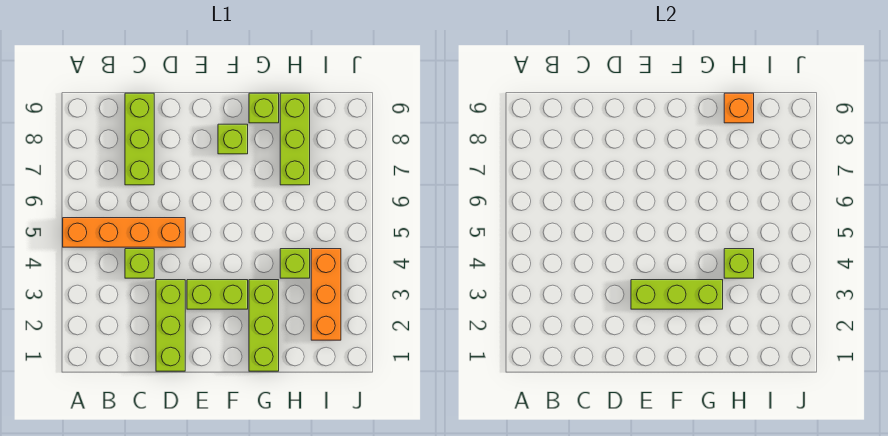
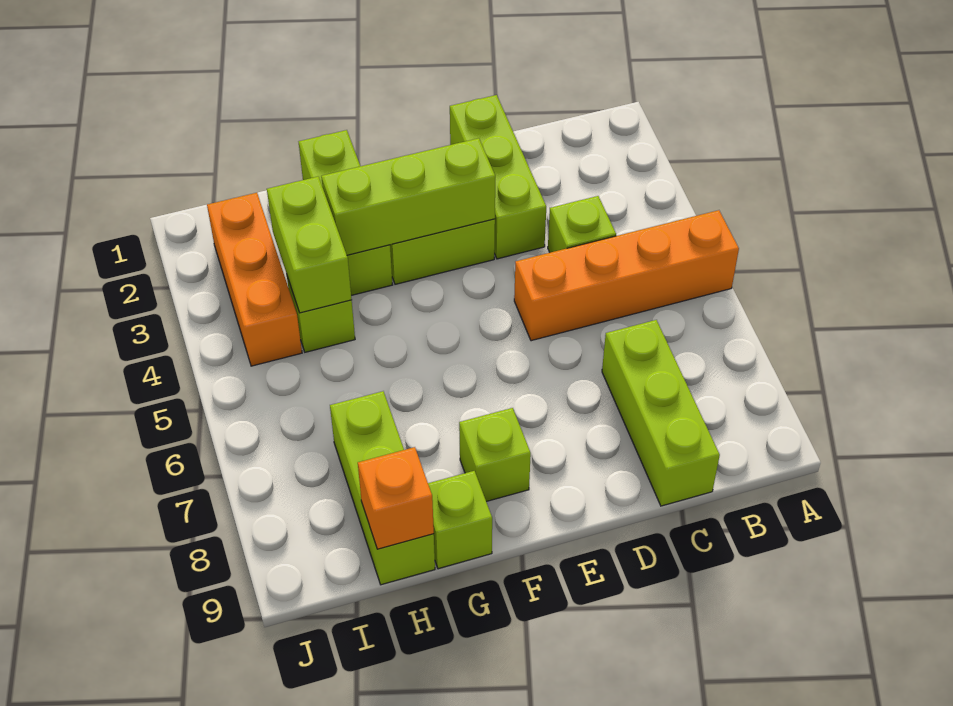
lime 1x1 brick [724,249,754,278] -> lime 1x2 brick [267,177,352,313]

